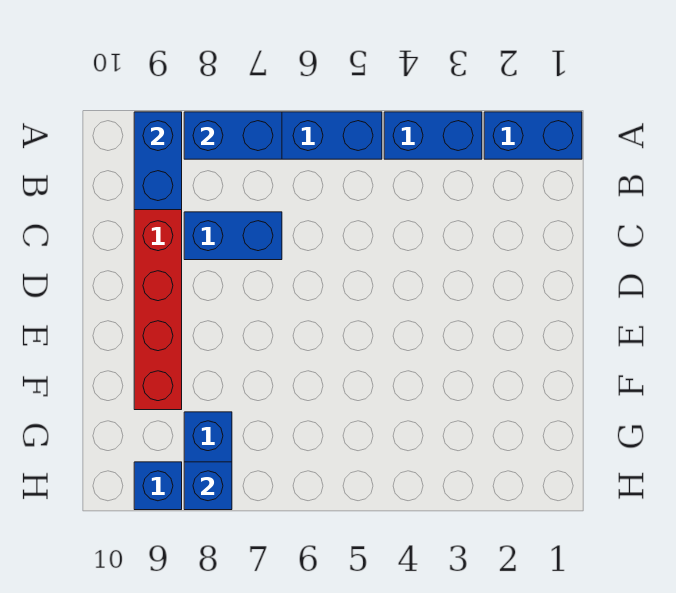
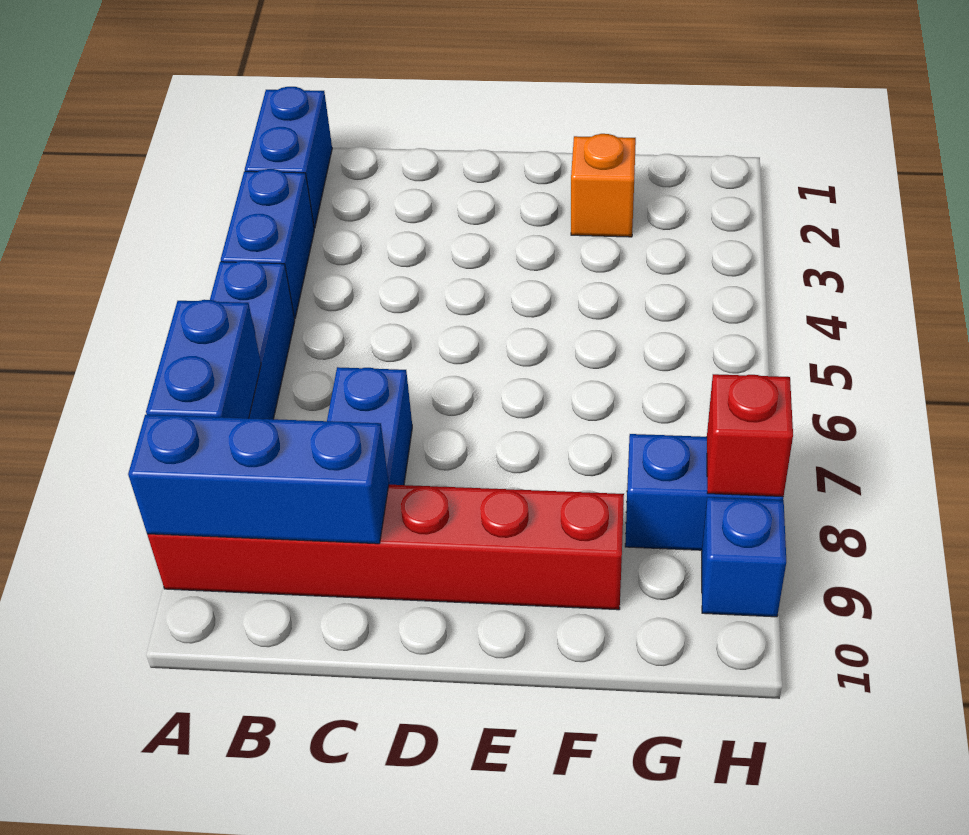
blue 1x2 brick [134,112,182,210] -> blue 1x3 brick [128,415,389,544]
none -> orange 1x1 brick [571,134,636,237]
blue 1x1 brick [184,462,232,510] -> red 1x1 brick [707,374,793,497]

